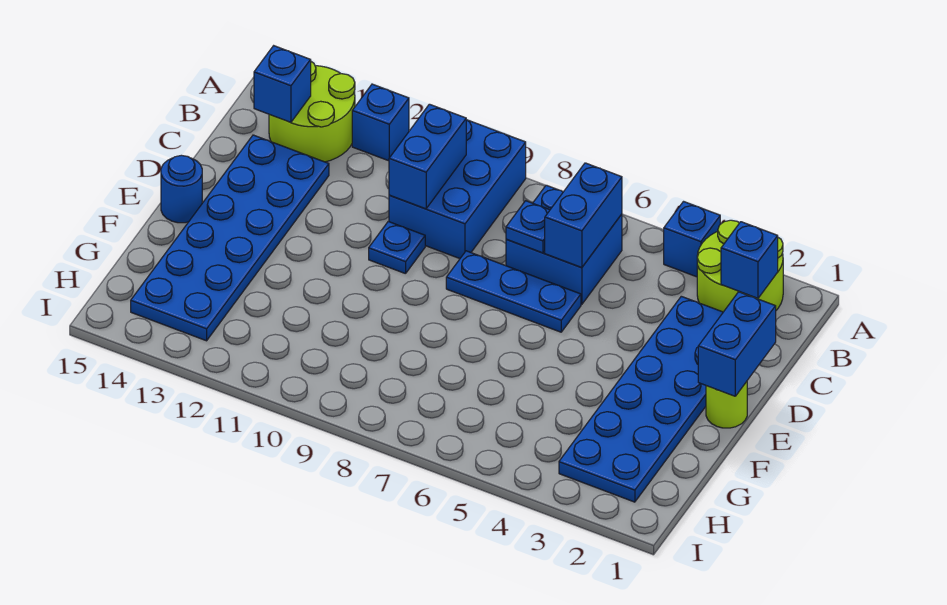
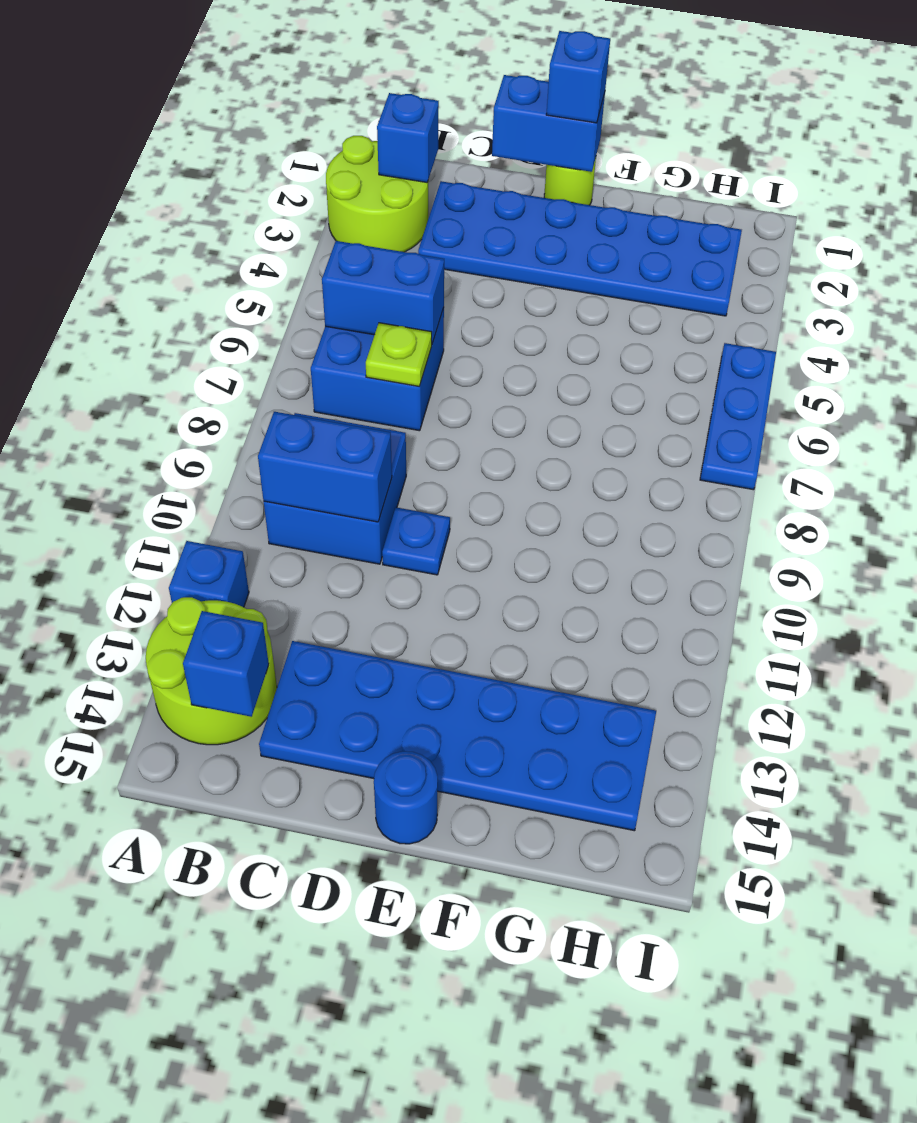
blue 1x1 brick [664,202,720,277] -> blue 1x1 brick moved to [546,31,610,123]
blue 2x3 brick [389,120,526,259] -> blue 2x2 brick [264,413,406,564]
blue 1x1 plate [506,201,550,253] -> lime 1x1 plate [366,323,432,387]
blue 1x3 plate [446,251,581,332] -> blue 1x3 plate moved to [700,343,776,490]

